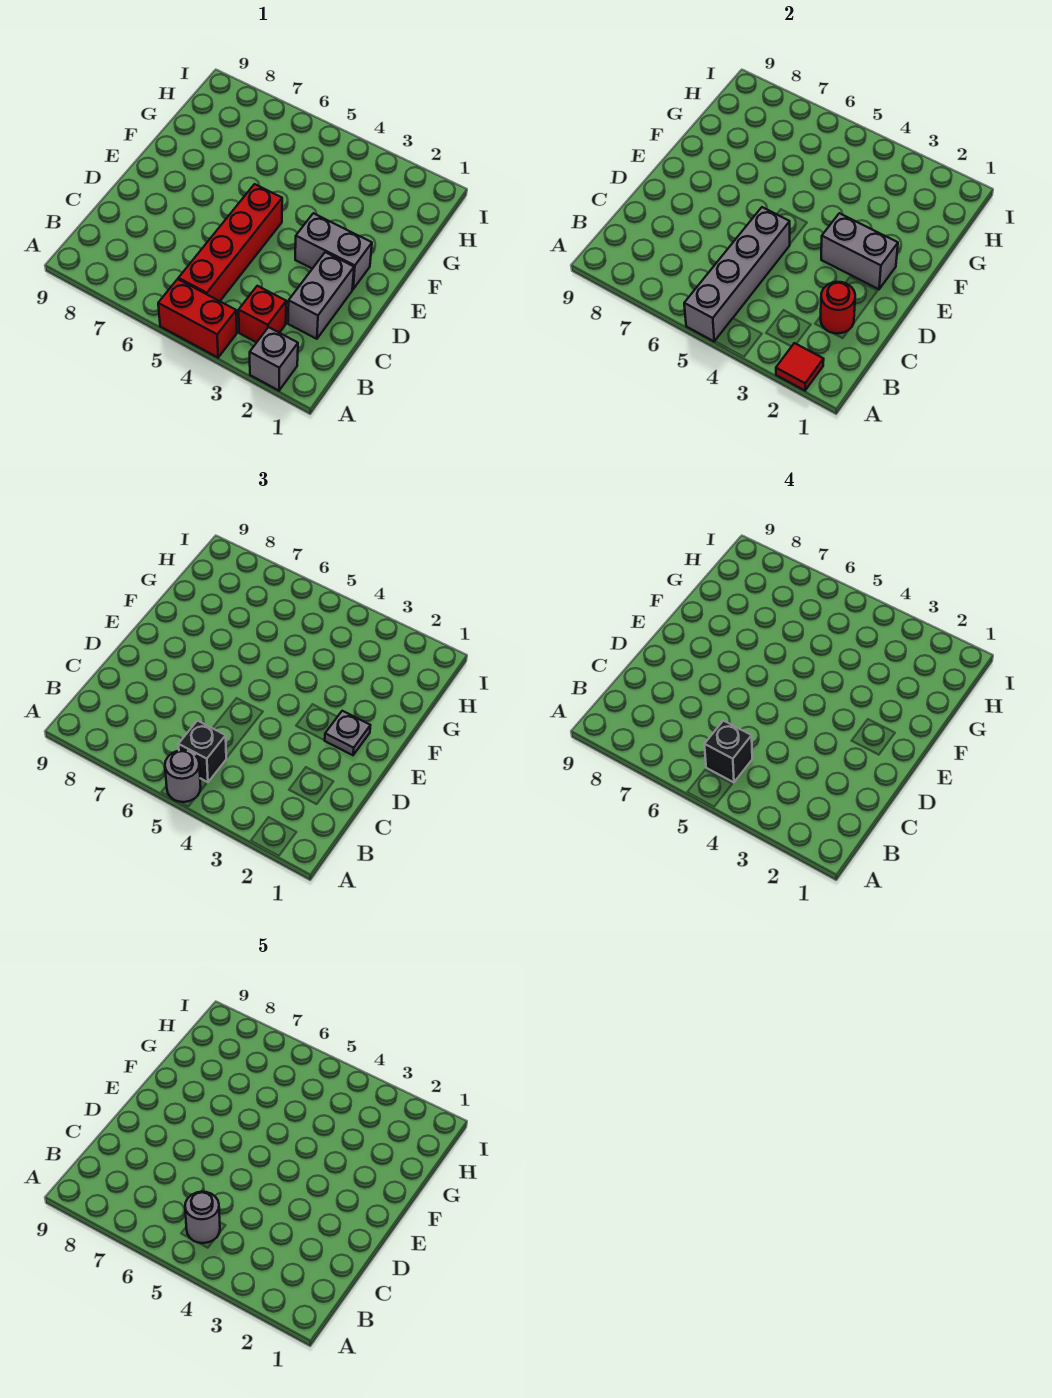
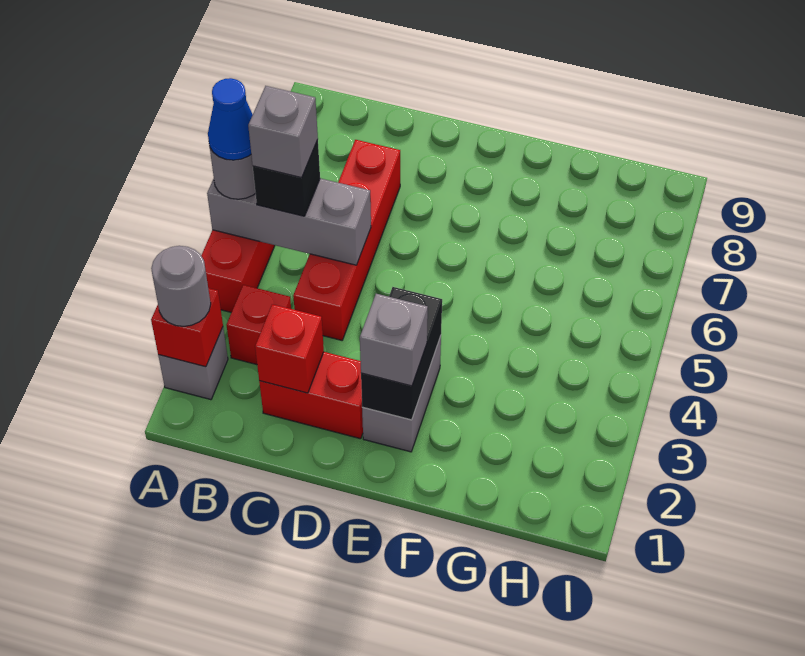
red 1x1 tile [776,343,824,390] -> red 1x1 brick [151,288,223,367]
grey 1x4 brick [684,207,790,341] -> grey 1x3 brick [207,178,371,265]
none -> blue 1x1 cone [208,78,253,160]
red 1x4 brick [178,184,282,301] -> red 1x4 brick turned to [293,140,400,340]
black 1x1 brick [704,721,752,782] -> grey 1x1 brick [248,86,318,178]
grey 1x1 round brick [185,1192,220,1243] -> grey 1x1 round brick moved to [151,246,211,326]
grey 1x2 brick [288,252,354,339] -> red 1x2 brick [259,352,363,439]
red 1x1 round brick [821,282,855,333] -> red 1x1 brick [255,304,324,393]
grey 1x2 brick [821,213,898,289] -> black 1x2 brick [361,287,442,420]
grey 1x1 plate [325,711,371,755] -> grey 1x1 brick [360,294,428,386]

